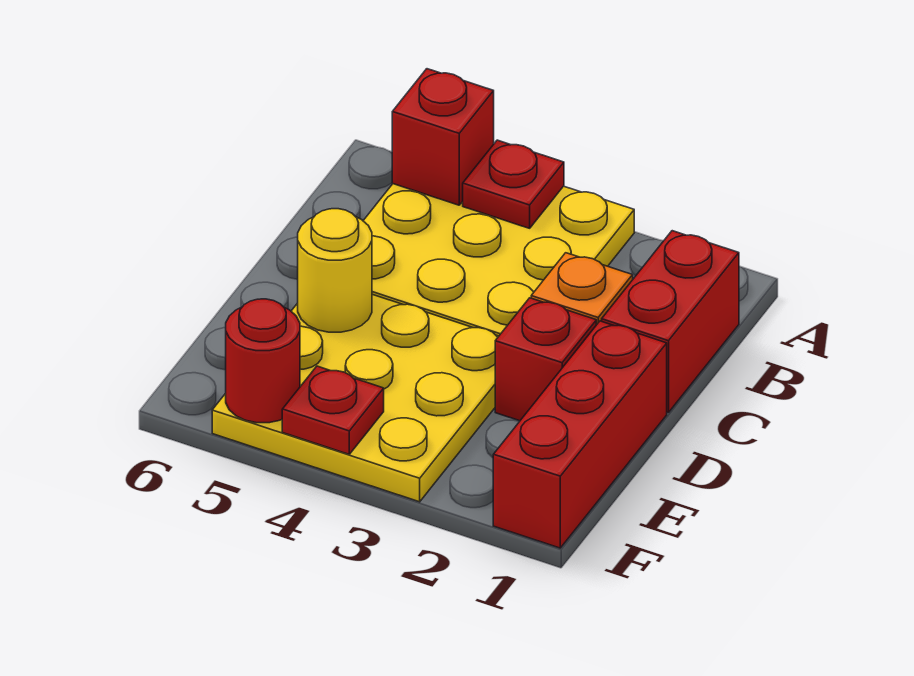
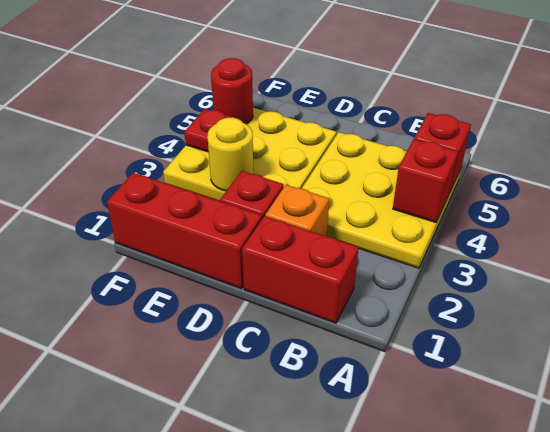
red 1x1 plate [463,140,564,228] -> red 1x1 brick [393,139,458,222]
yellow 1x1 round brick [298,209,372,332] -> yellow 1x1 round brick moved to [207,118,254,191]

